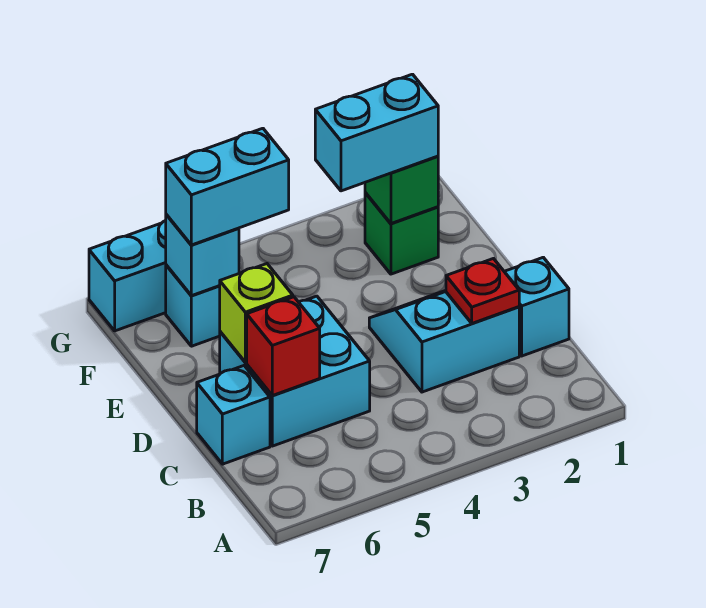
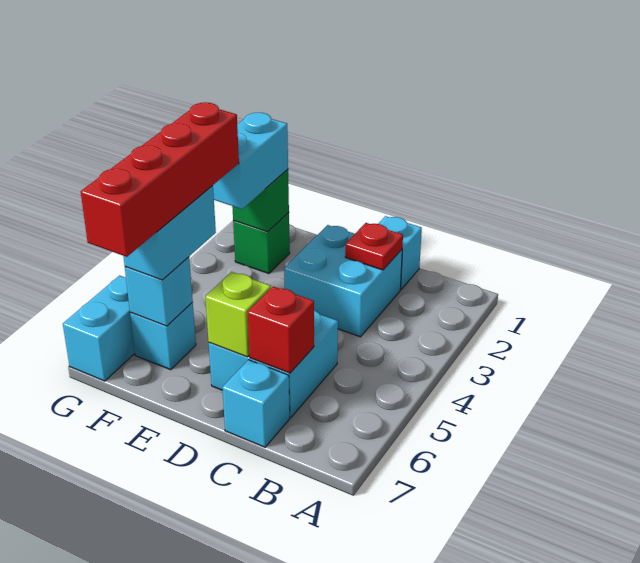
cyan 2x2 slope [369,290,519,392] -> cyan 2x2 brick [284,225,402,337]
none -> red 1x4 brick [81,102,239,257]

